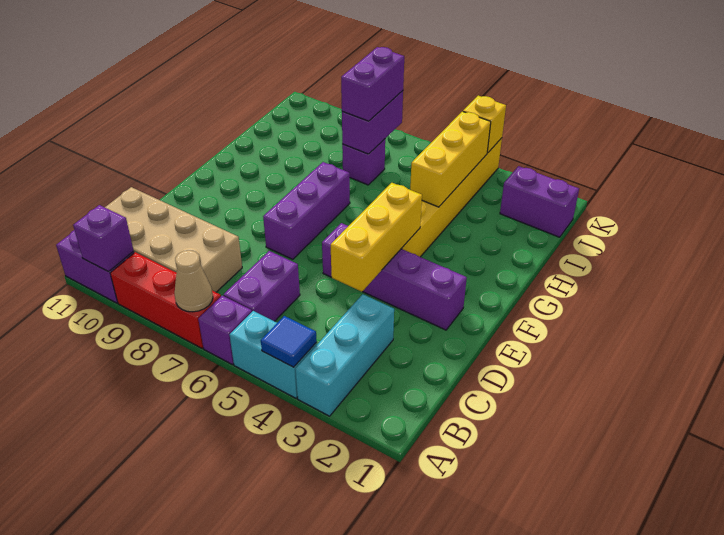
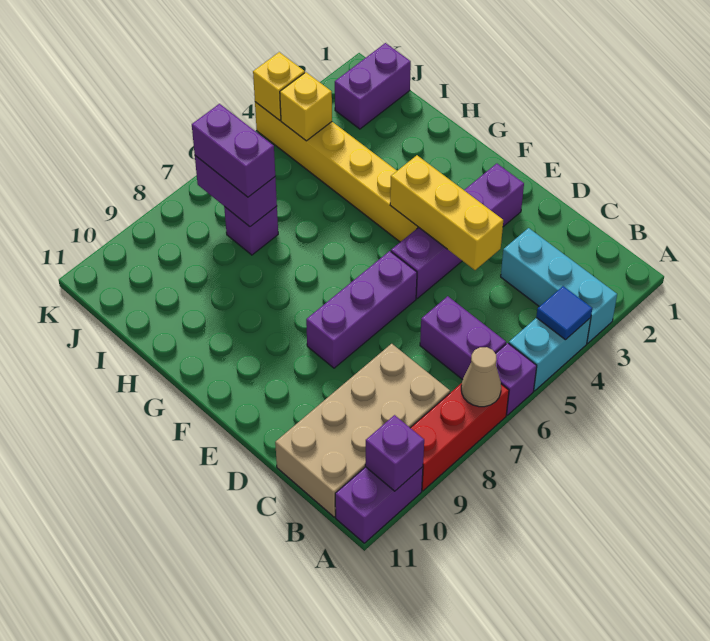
purple 1x3 brick [263,162,350,259] -> purple 1x3 brick turned to [306,251,417,368]
yellow 1x3 brick [410,111,491,207] -> yellow 1x1 brick [280,72,332,141]

